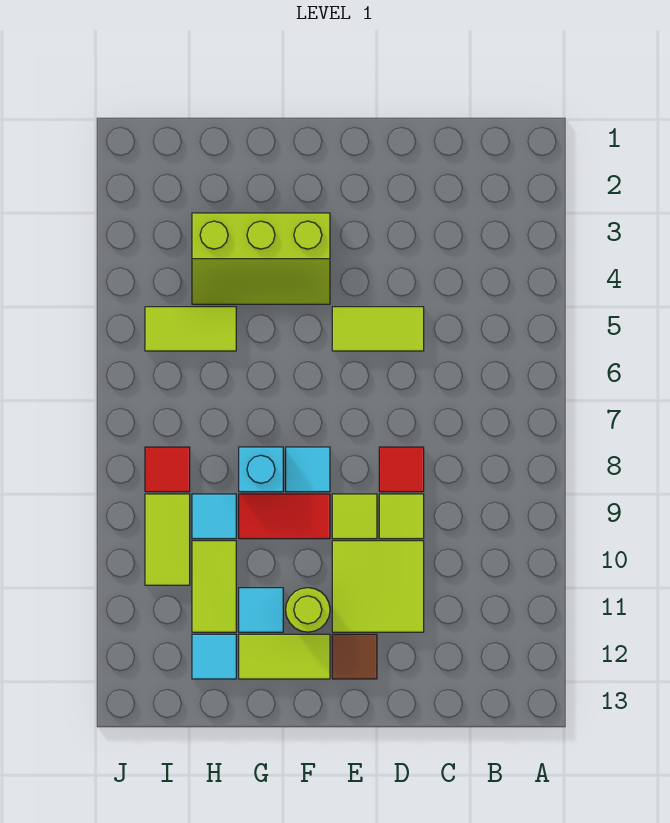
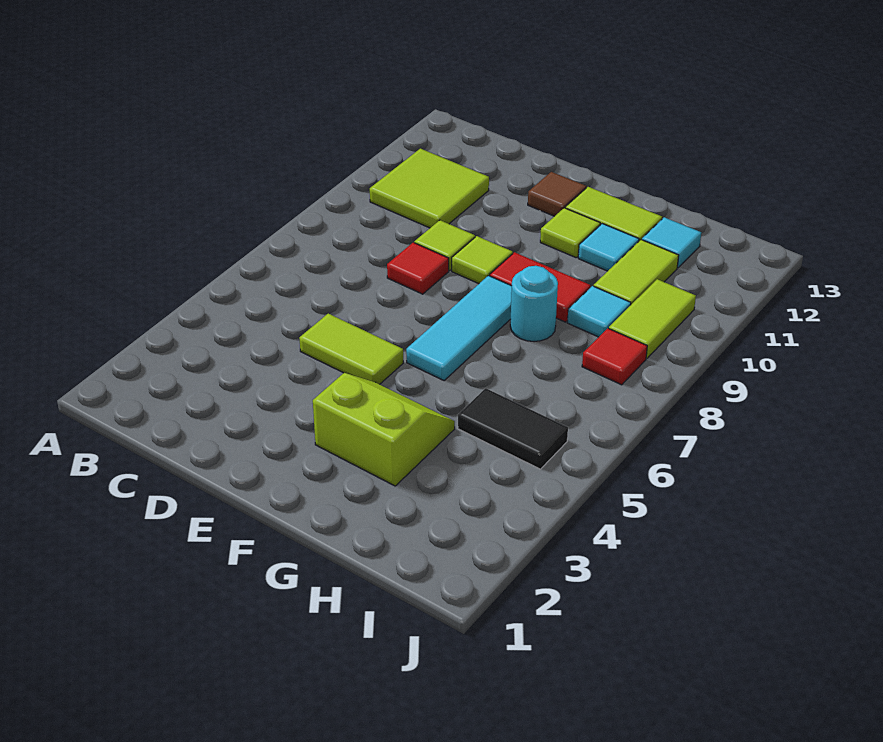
lime 2x2 tile [332,541,424,632] -> lime 2x2 tile moved to [370,149,489,228]
lime 2x3 slope [192,213,330,304] -> lime 2x2 slope [313,373,455,486]
cyan 1x1 tile [286,447,330,492] -> cyan 1x3 tile [406,276,512,380]
lime 1x1 round brick [286,588,330,632] -> lime 1x1 tile [540,208,600,258]
cyan 1x1 brick [239,447,283,492] -> cyan 1x1 round brick [510,266,558,341]
lime 1x2 tile [145,307,236,351] -> black 1x2 tile [458,388,568,469]

